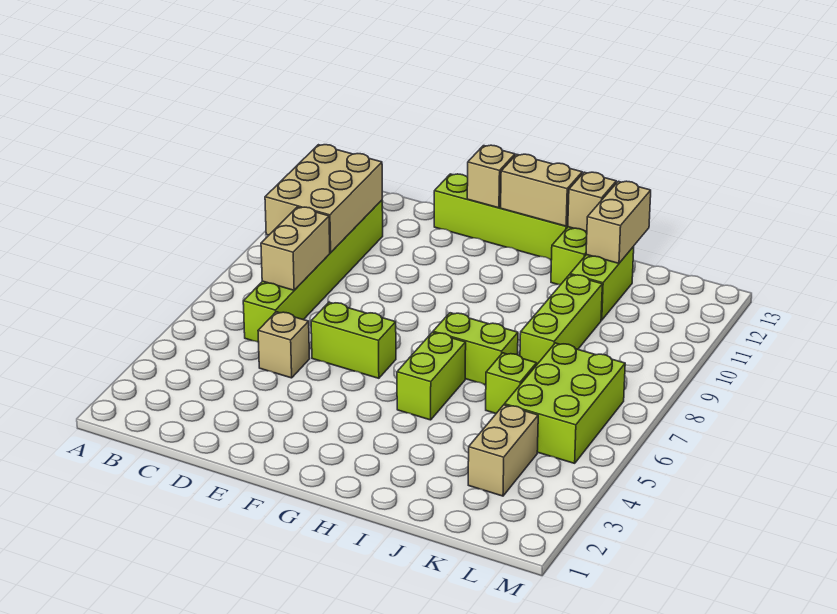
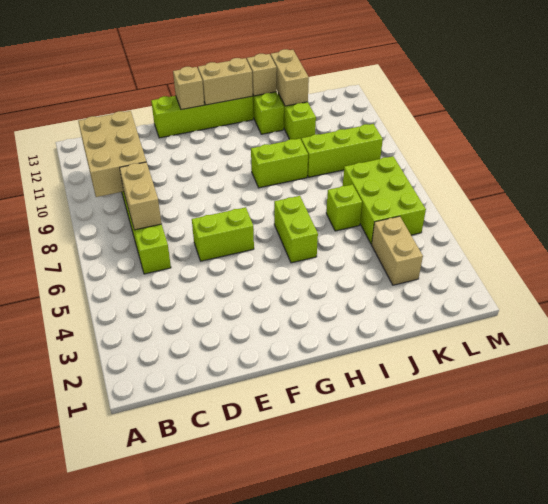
tan 1x1 brick [258,312,310,378] -> none
lime 1x2 brick [433,313,518,385] -> lime 1x2 brick moved to [251,139,308,188]
lime 1x3 brick [520,275,602,364] -> lime 1x3 brick turned to [301,124,383,177]

